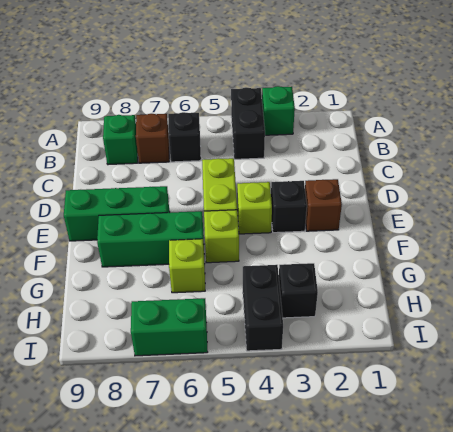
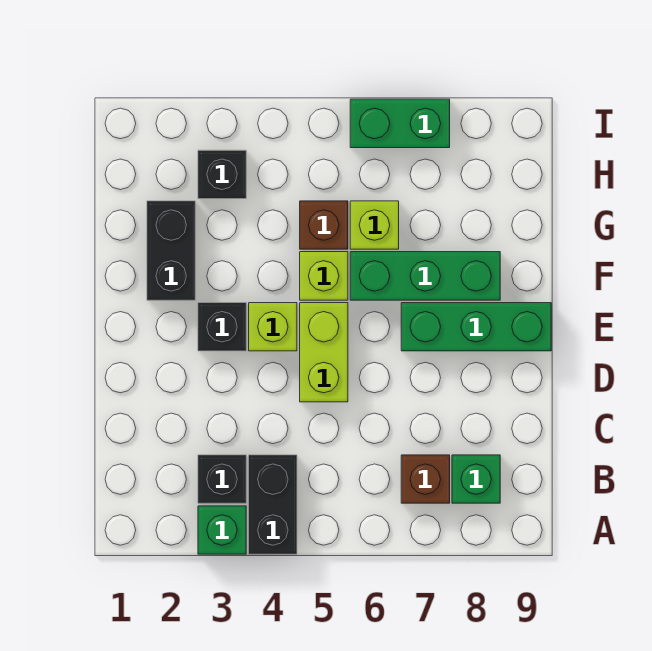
black 1x1 brick [168,112,201,162] -> black 1x1 brick moved to [198,455,246,503]
brown 1x1 brick [305,179,342,231] -> brown 1x1 brick moved to [300,201,348,249]
black 1x2 brick [243,265,283,351] -> black 1x2 brick moved to [147,201,195,300]

